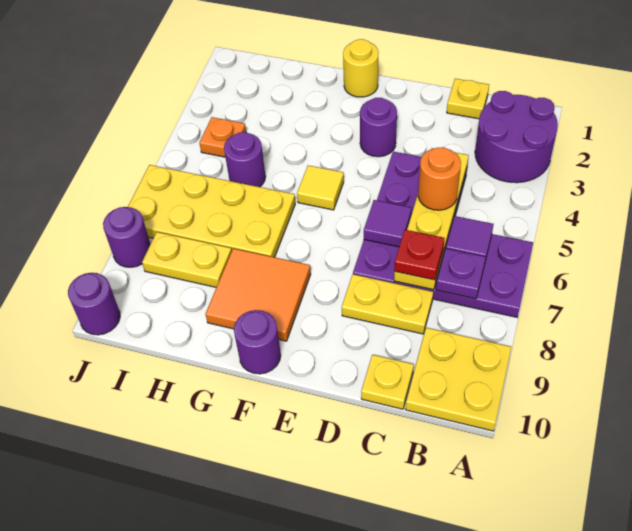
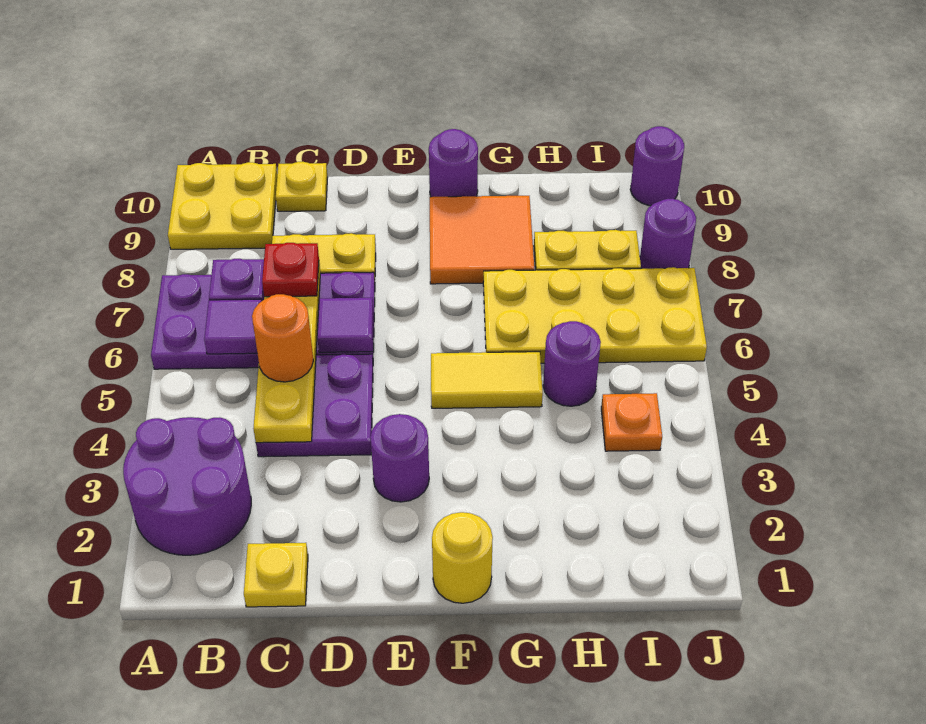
yellow 1x1 tile [297,165,344,210] -> yellow 1x2 tile [431,352,543,408]

